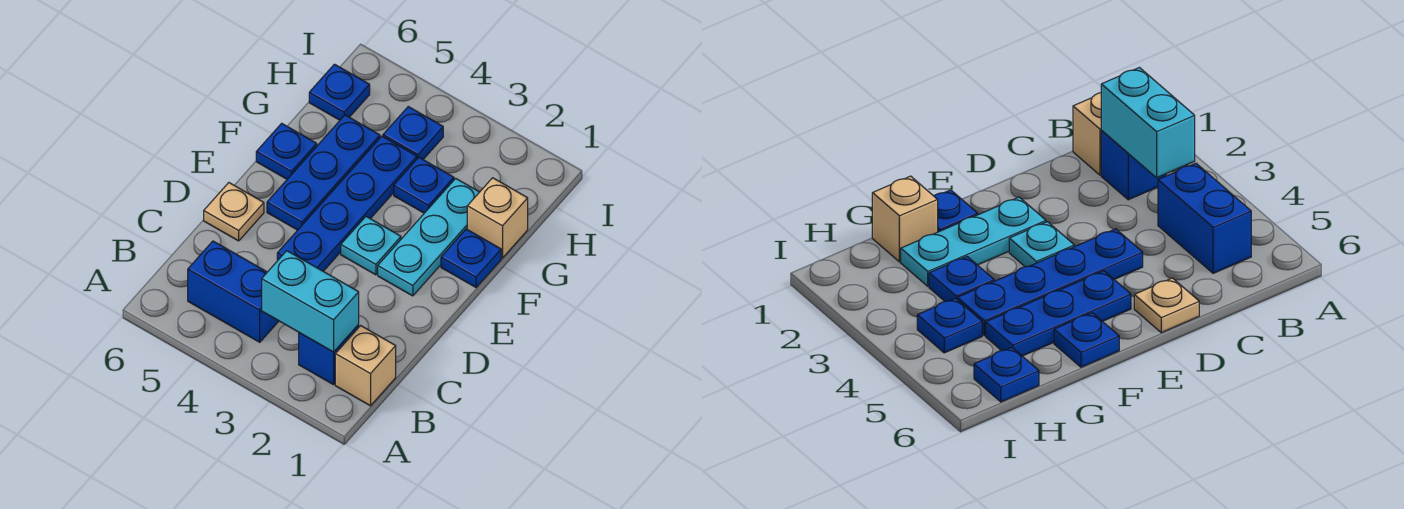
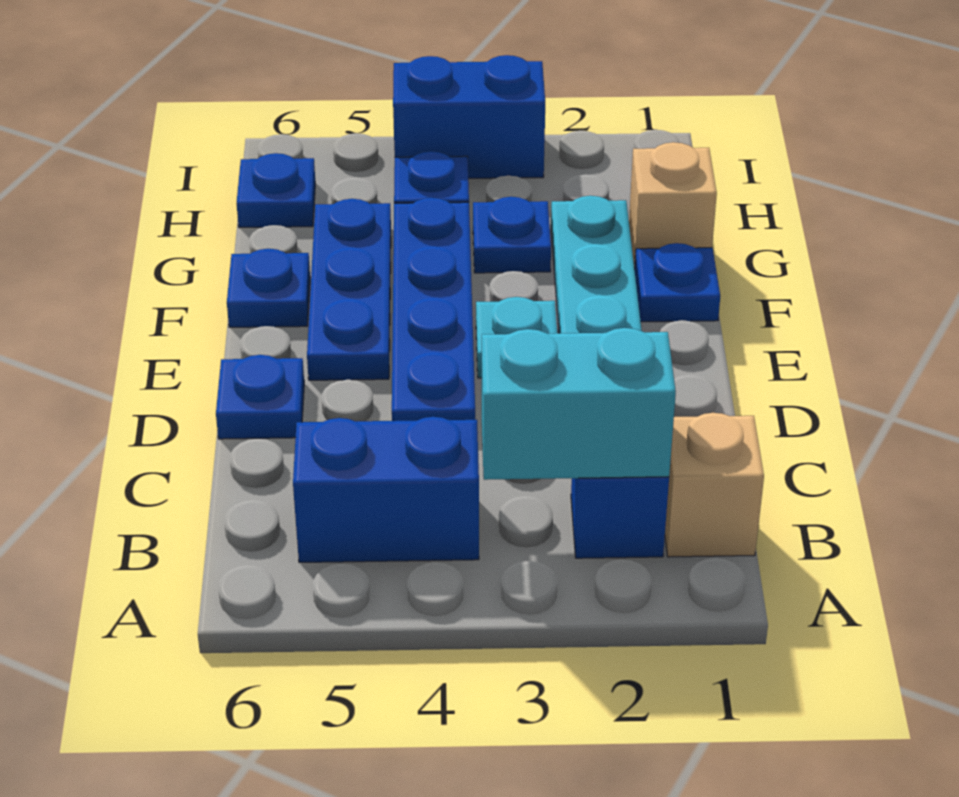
tan 1x1 plate [204,183,264,241] -> blue 1x1 plate [216,355,304,439]
none -> blue 1x2 brick [393,55,545,178]

